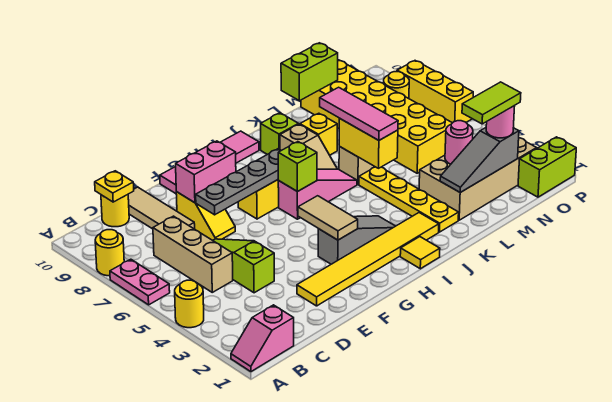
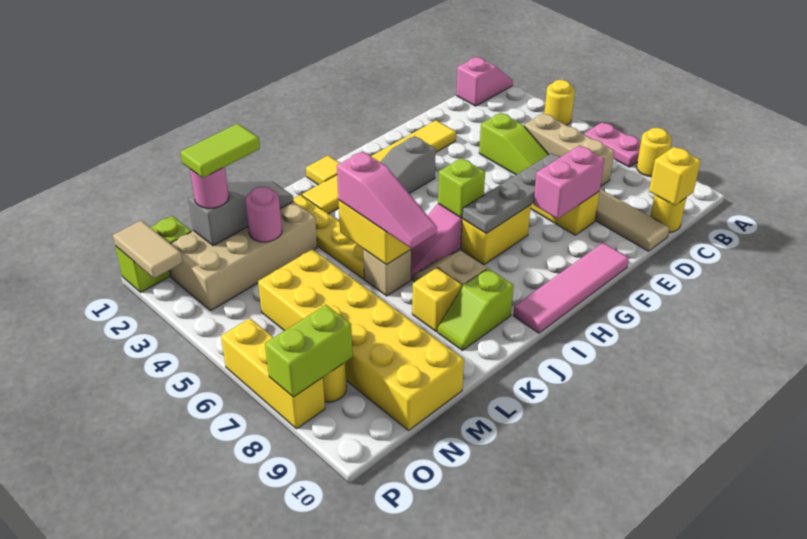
yellow 1x1 plate [95,171,134,202] -> yellow 1x1 brick [649,147,701,205]
tan 1x2 tile [298,196,358,240] -> tan 1x2 tile moved to [113,220,183,278]
pink 1x3 tile [320,87,398,140] -> pink 1x3 slope [337,151,437,249]
lime 1x2 brick [281,43,338,101] -> lime 1x2 brick moved to [265,305,353,397]

